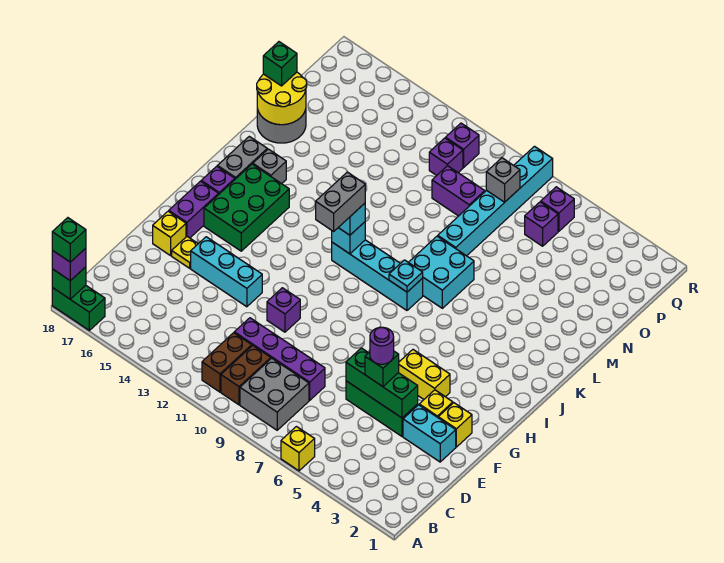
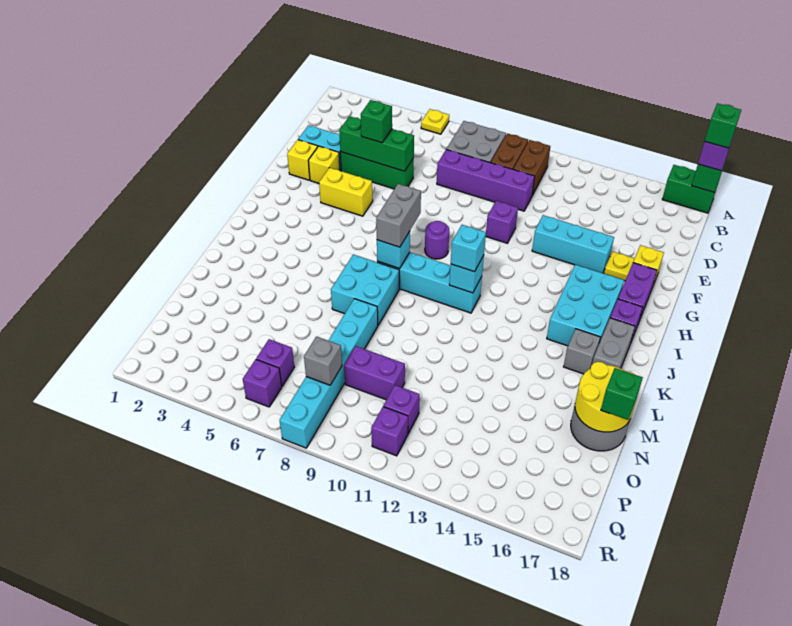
yellow 1x1 brick [281,427,315,471] -> yellow 1x1 plate [421,109,449,134]
purple 1x1 round brick [370,327,394,364] -> purple 1x1 round brick moved to [425,221,449,259]
green 2x3 brick [204,164,289,251] -> cyan 2x3 brick [547,265,624,346]
grey 1x2 brick [316,172,365,231] -> grey 1x2 brick moved to [376,184,421,247]
cyan 1x1 plate [389,260,423,292] -> cyan 1x1 brick [377,231,410,269]

